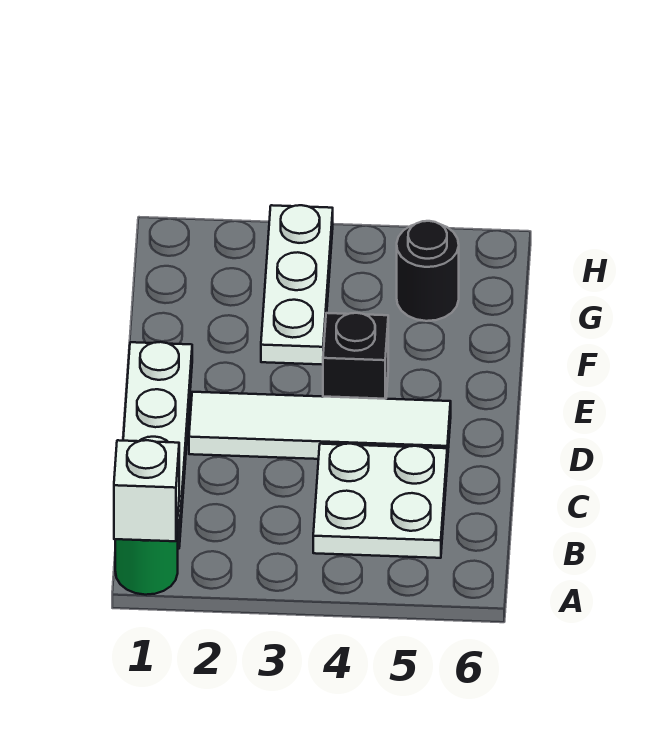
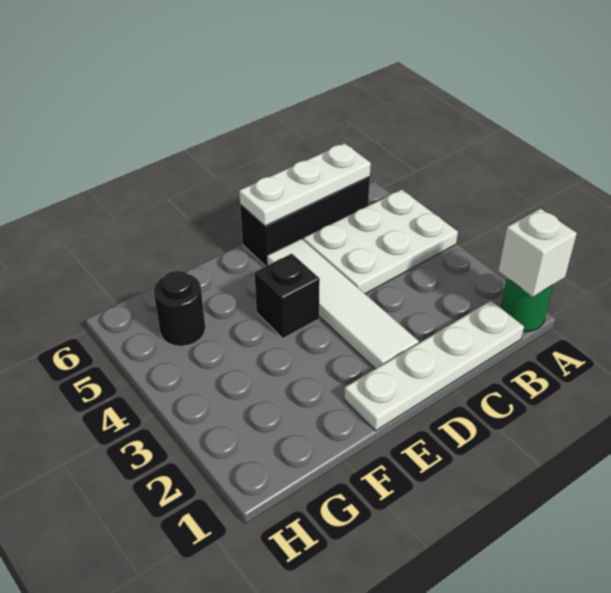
white 2x2 plate [313,444,447,558] -> white 2x3 plate [303,190,458,294]
none -> black 1x3 brick [240,177,370,266]
white 1x3 plate [261,205,333,365] -> white 1x3 plate moved to [239,143,371,226]

